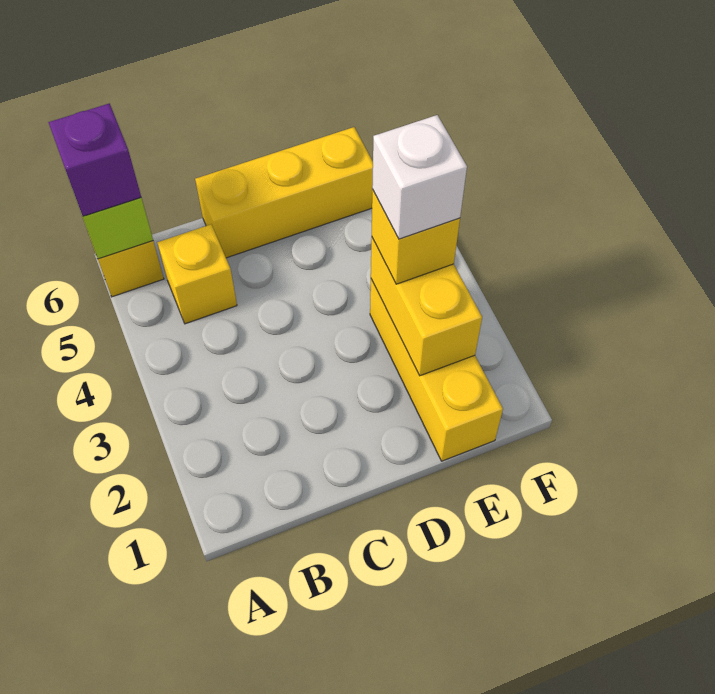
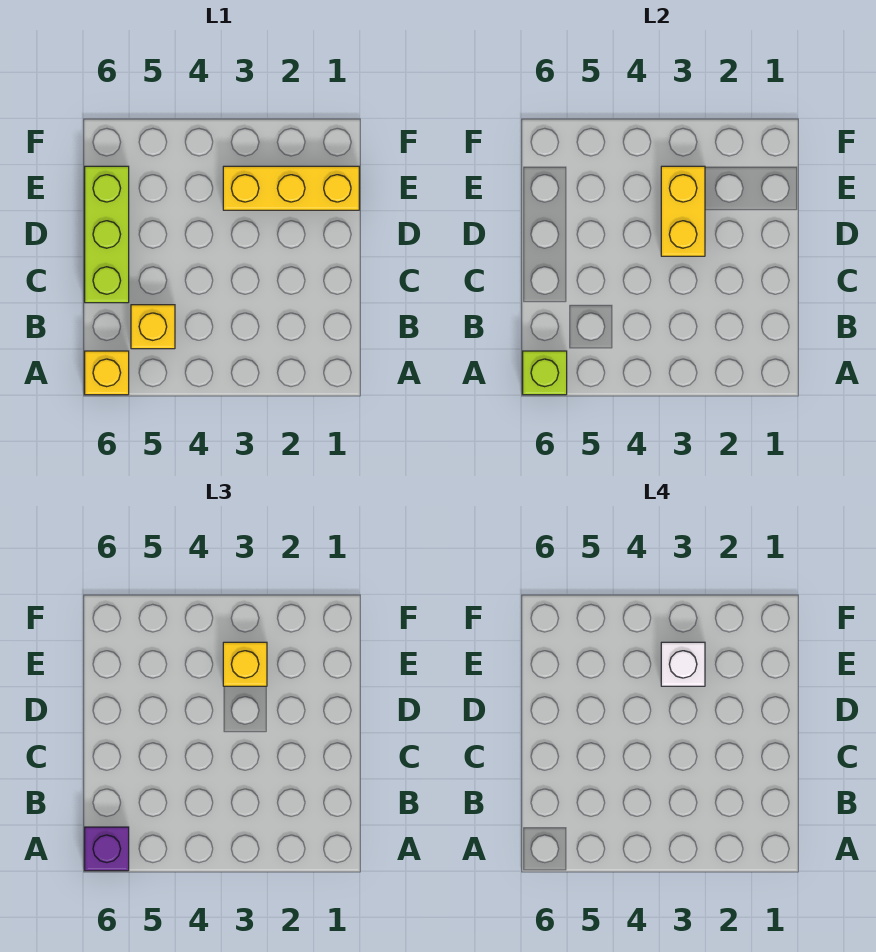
yellow 1x3 brick [195,127,373,258] -> lime 1x3 brick [85,166,129,303]
yellow 1x2 brick [371,238,482,376] -> yellow 1x2 brick turned to [661,166,705,256]

